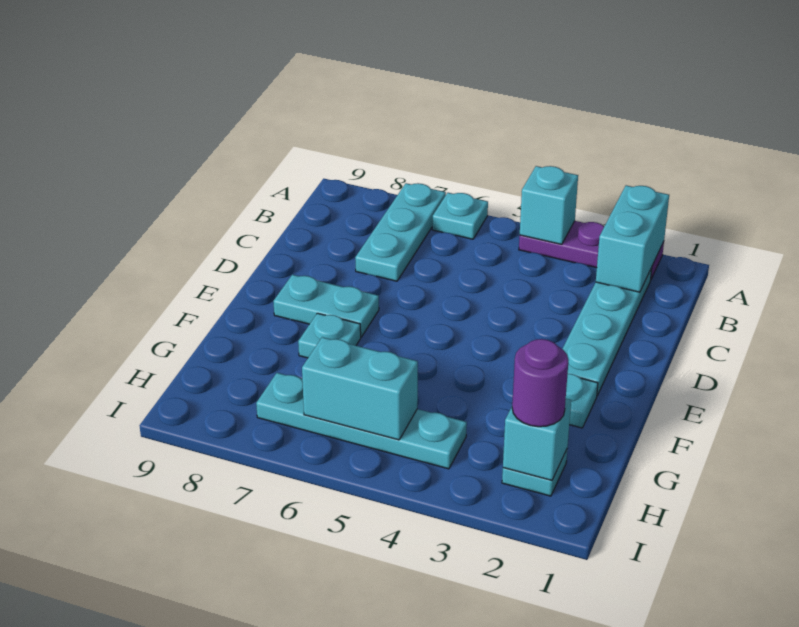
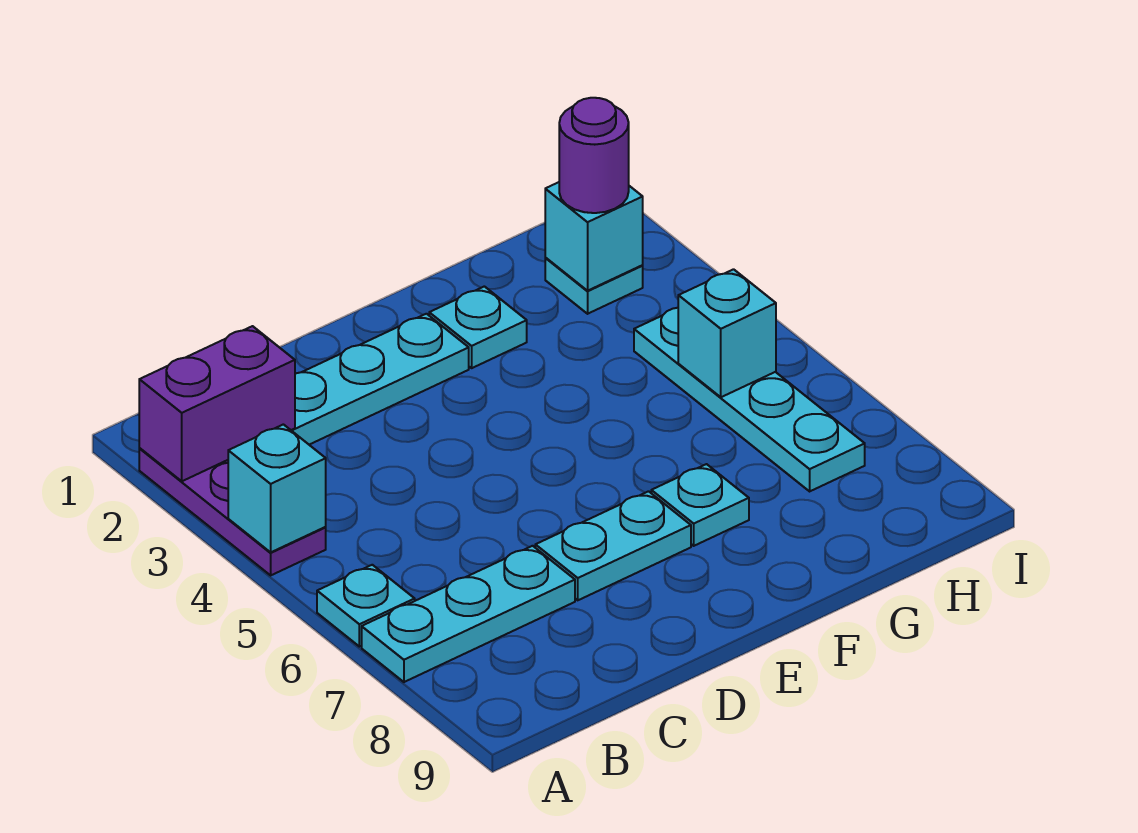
cyan 1x2 brick [596,185,669,292] -> purple 1x2 brick [139,326,295,481]
cyan 1x2 plate [273,275,379,337] -> cyan 1x2 plate turned to [535,491,691,600]
cyan 1x2 brick [302,337,418,440] -> cyan 1x1 brick [678,269,776,397]

